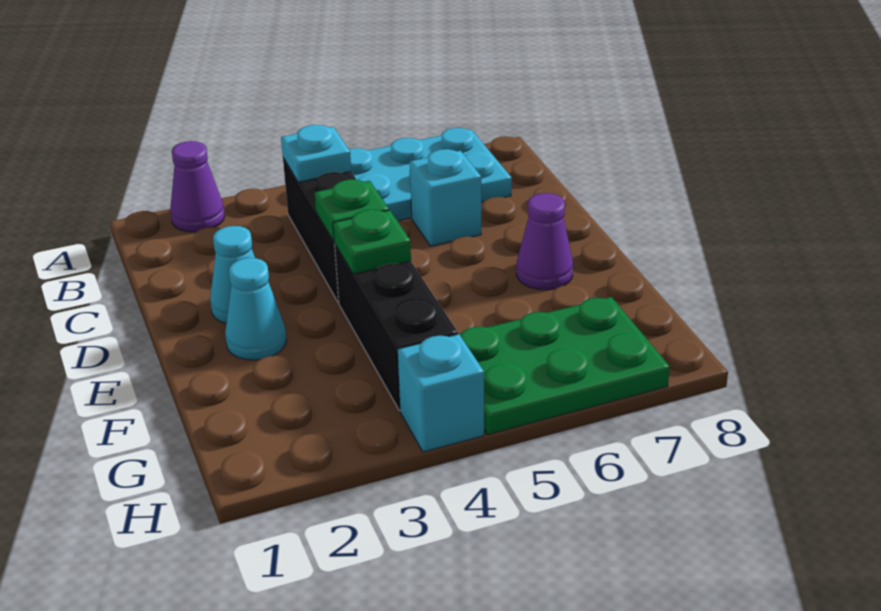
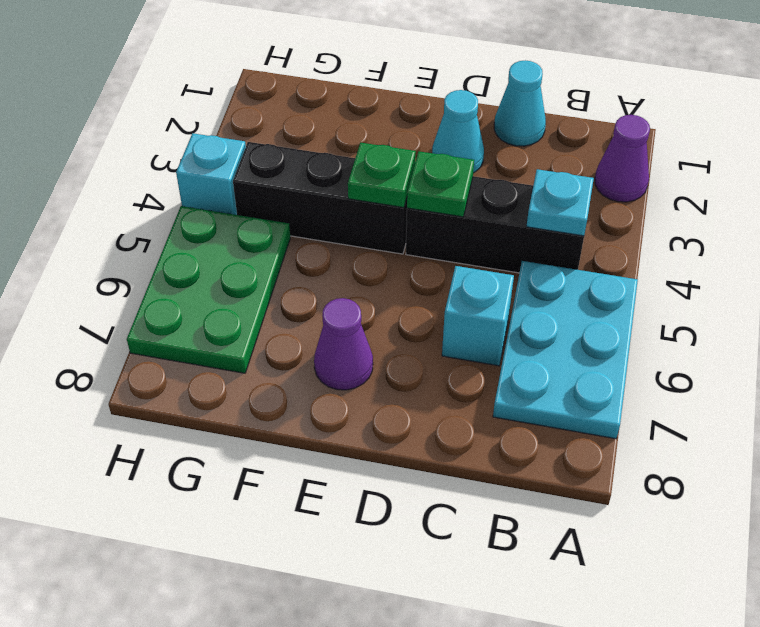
cyan 1x1 cone [225,258,287,360] -> cyan 1x1 cone moved to [494,60,546,146]

